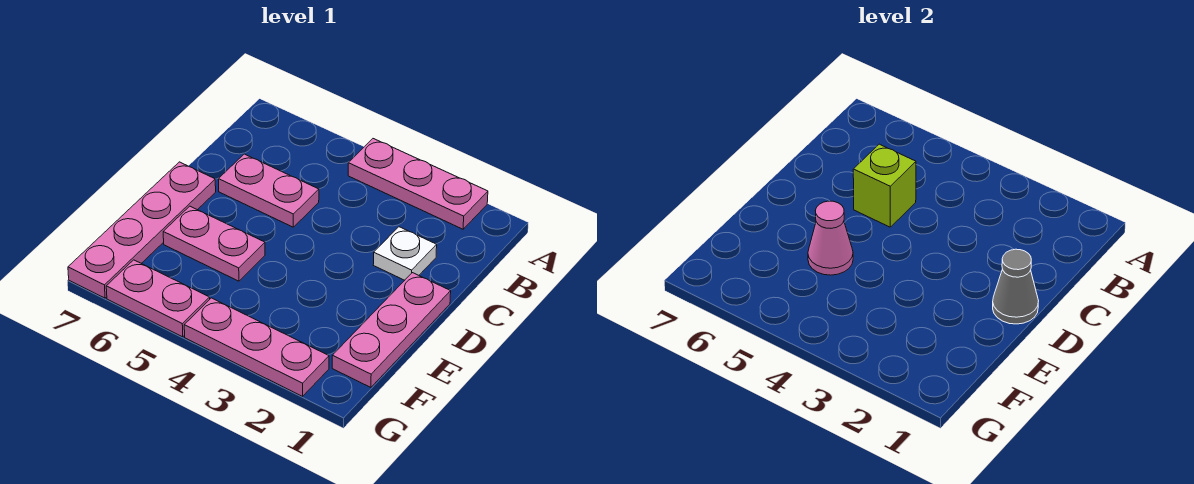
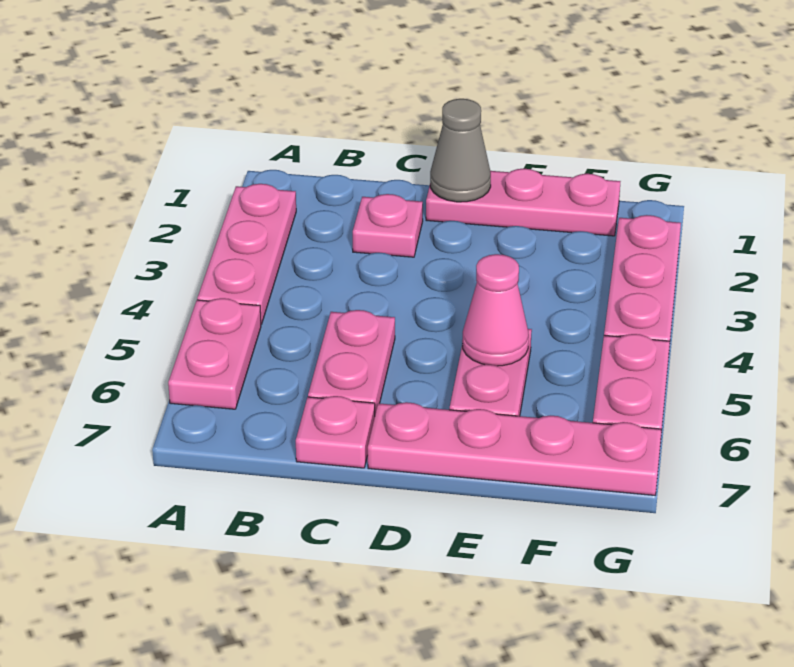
none -> pink 1x2 plate [168,298,261,409]
white 1x1 plate [373,227,437,280] -> pink 1x1 plate [353,194,423,257]
lime 1x1 brick [853,144,916,227] -> none
none -> pink 1x1 plate [296,396,375,468]

